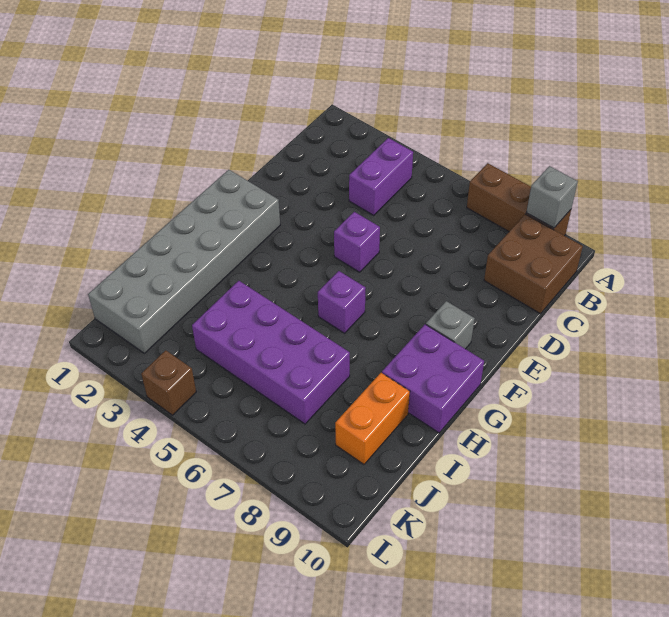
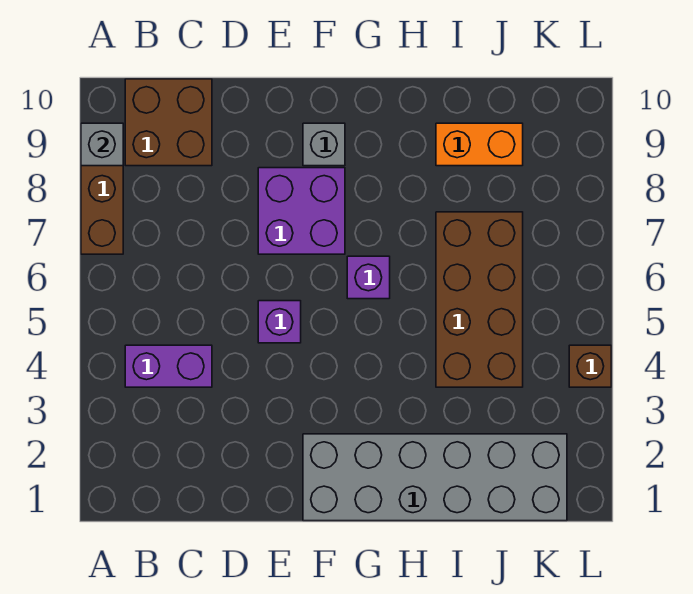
purple 2x2 brick [382,324,484,433] -> purple 2x2 brick moved to [258,168,345,254]
purple 2x4 brick [192,281,350,424] -> brown 2x4 brick [436,212,523,387]

